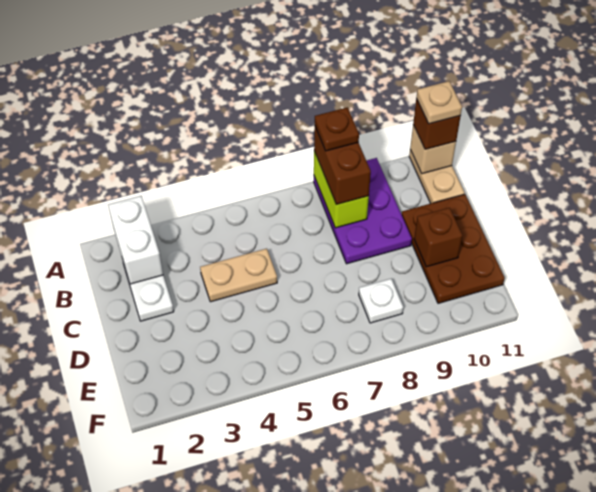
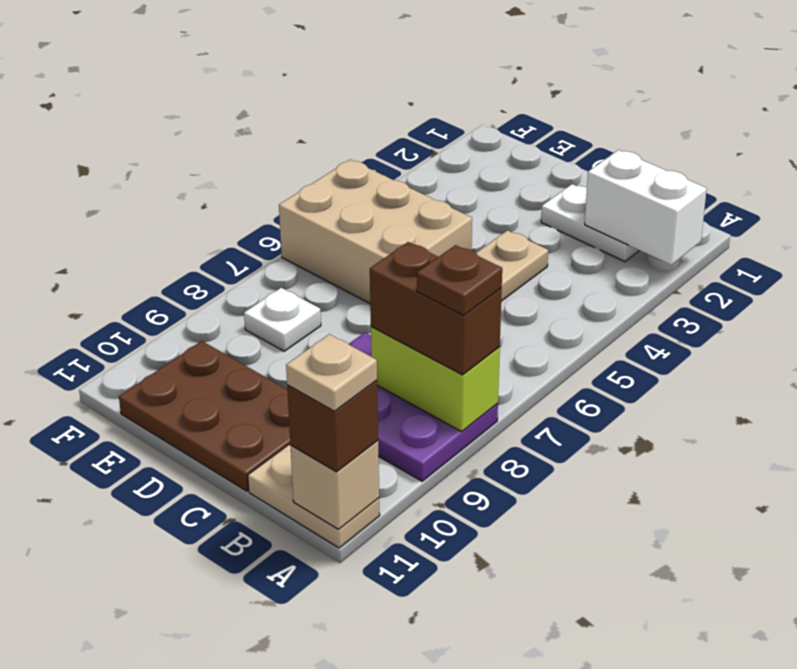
none -> tan 2x3 brick [279,160,472,303]
brown 1x1 brick [414,208,462,267] -> none

